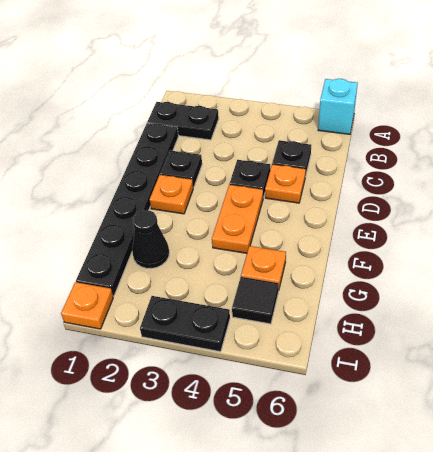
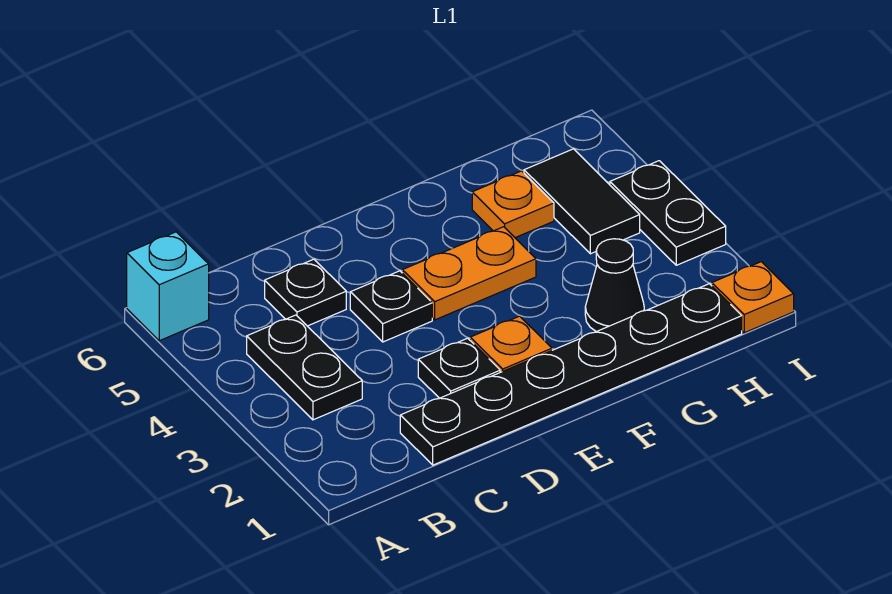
black 1x2 plate [147,102,219,140] -> black 1x2 plate moved to [247,315,362,420]
orange 1x1 plate [265,164,306,203] -> none
black 1x1 tile [232,277,279,324] -> black 1x2 tile [524,149,640,254]

